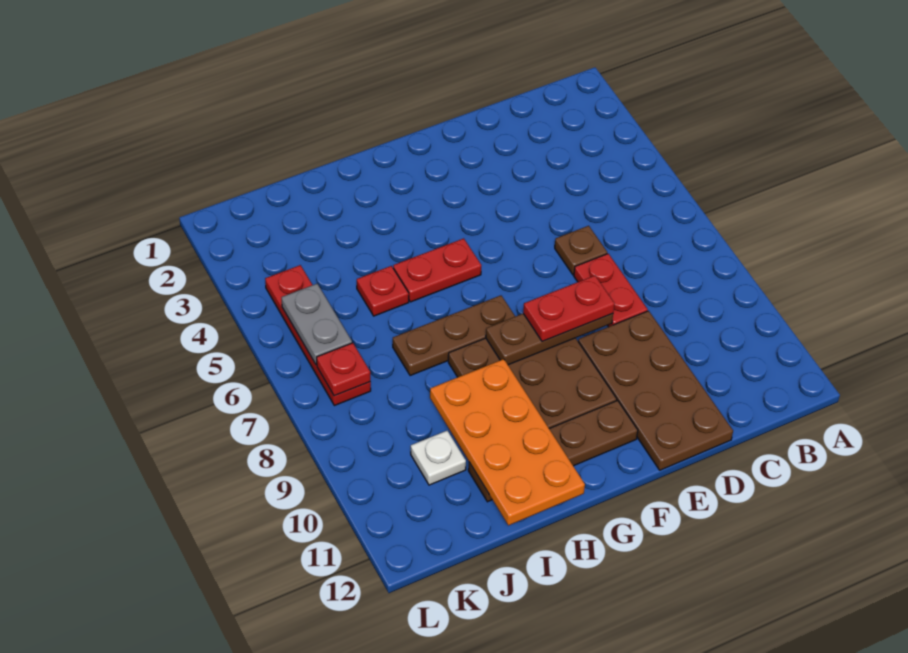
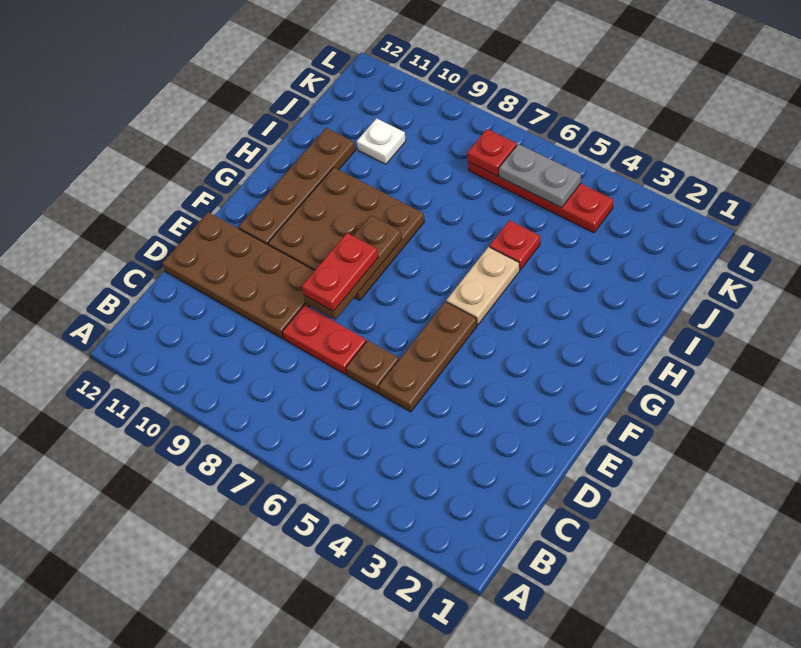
red 1x2 plate [393,238,481,302] -> tan 1x2 plate [446,247,520,325]
brown 1x3 plate [393,295,515,376] -> brown 1x3 plate moved to [378,302,477,412]
orange 2x4 plate [430,359,585,525] -> none

